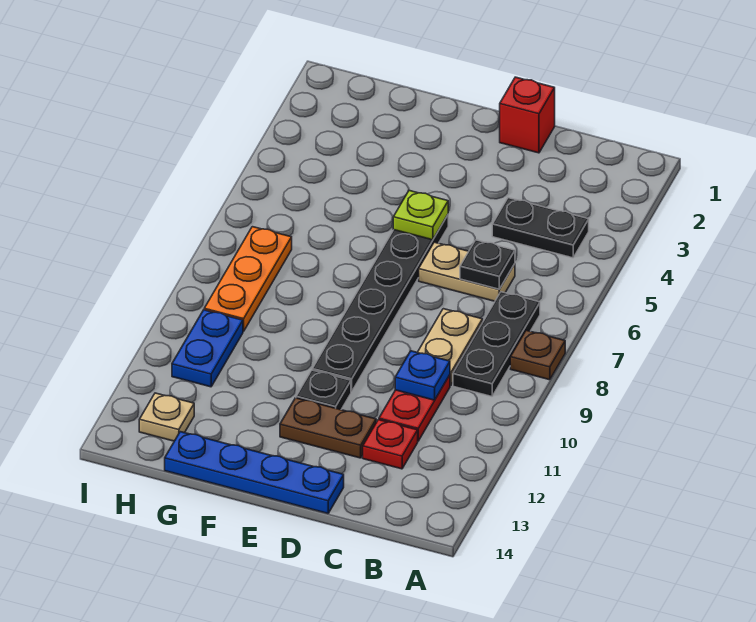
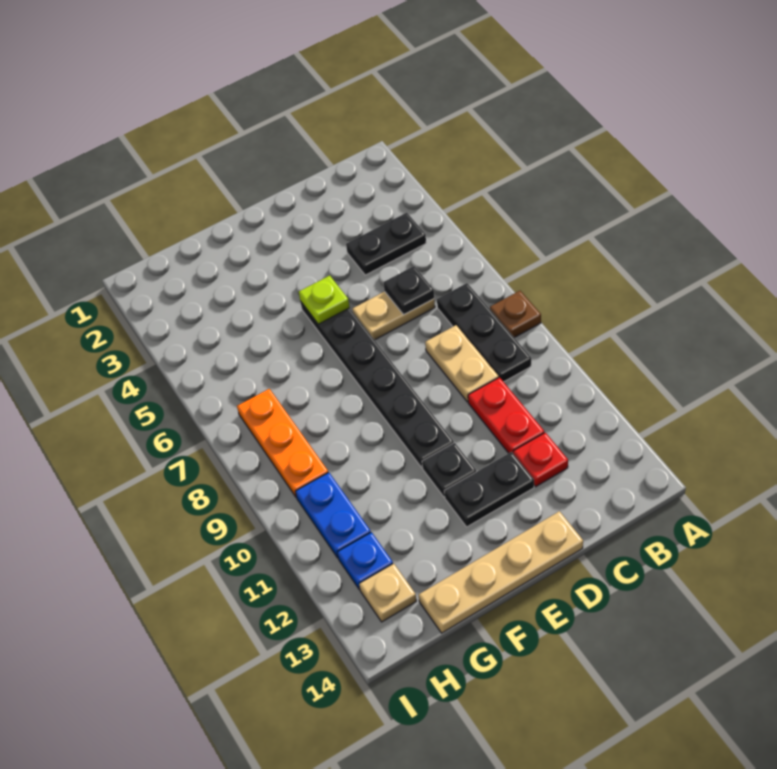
blue 1x1 plate [395,351,450,400] -> blue 1x1 plate moved to [337,532,393,589]
red 1x1 brick [500,77,555,153] -> none
brown 1x2 plate [280,398,376,458] -> black 1x2 plate [444,452,534,527]
blue 1x4 plate [165,432,344,513] -> tan 1x4 plate [419,511,583,633]

